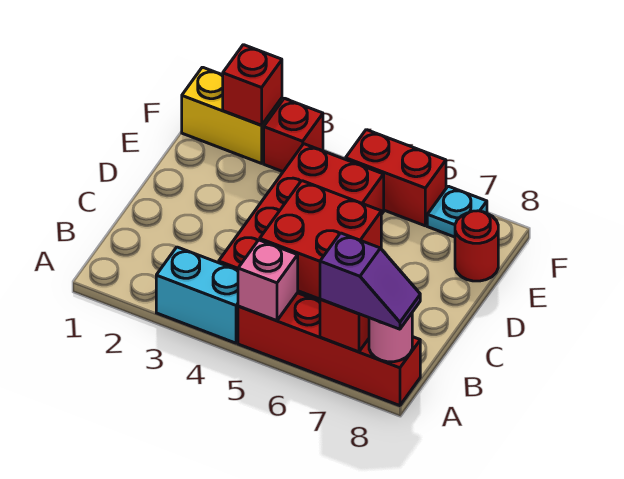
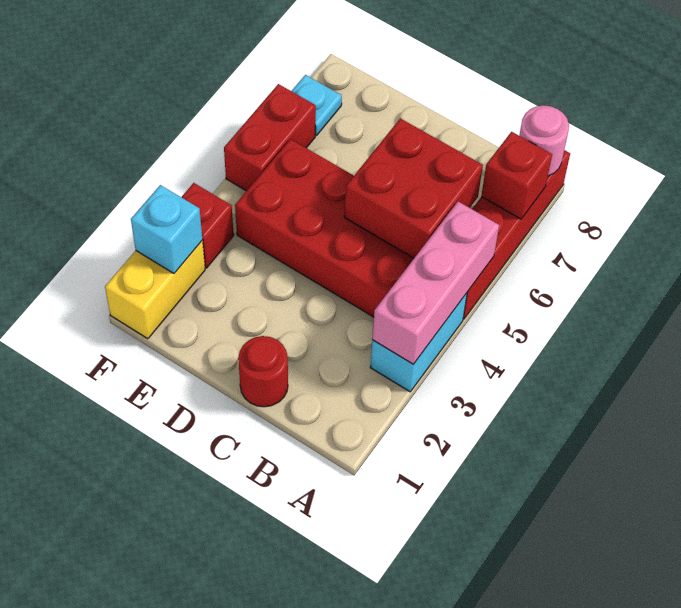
pink 1x1 brick [238,240,298,321] -> pink 1x3 brick [372,202,499,364]
purple 1x2 slope [320,233,420,329] -> none
red 1x1 round brick [455,211,498,281] -> red 1x1 round brick moved to [238,336,288,407]
red 1x1 brick [223,45,282,125] -> cyan 1x1 brick [131,185,202,273]

